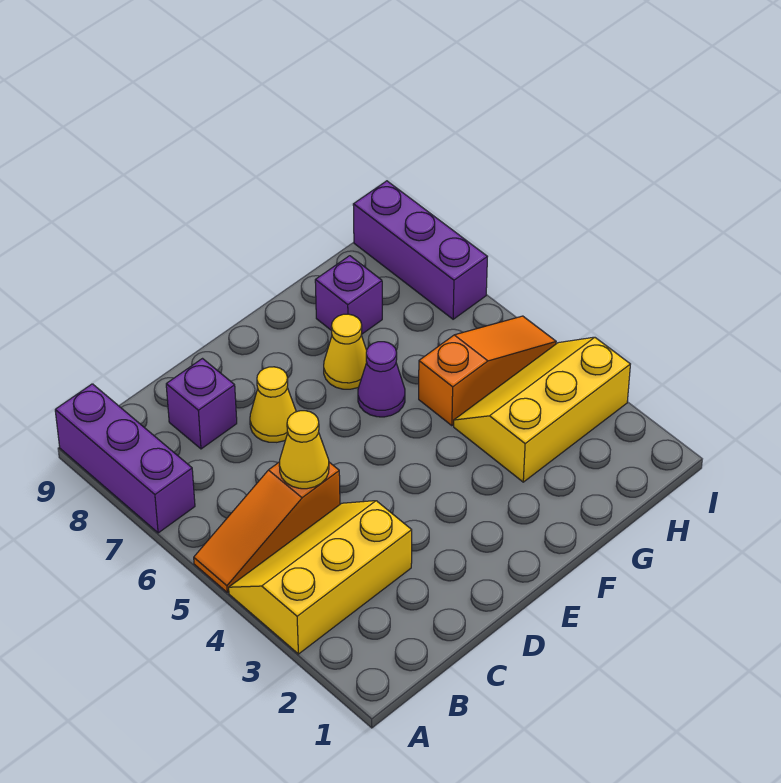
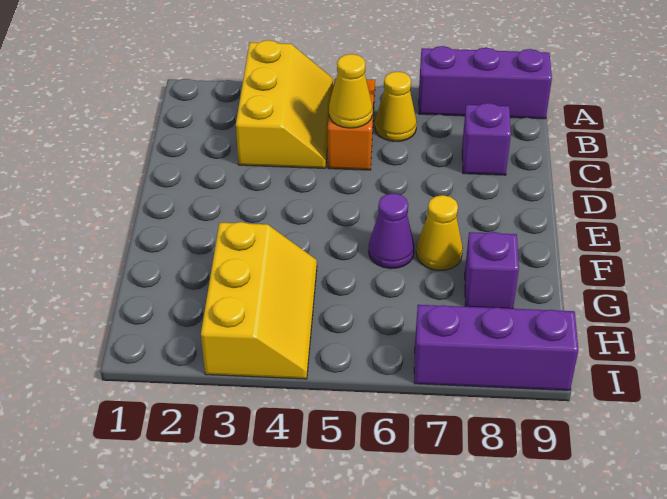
yellow 1x1 cone [250,367,296,442] -> yellow 1x1 cone moved to [375,72,417,142]
orange 1x3 slope [419,316,556,426] -> none

